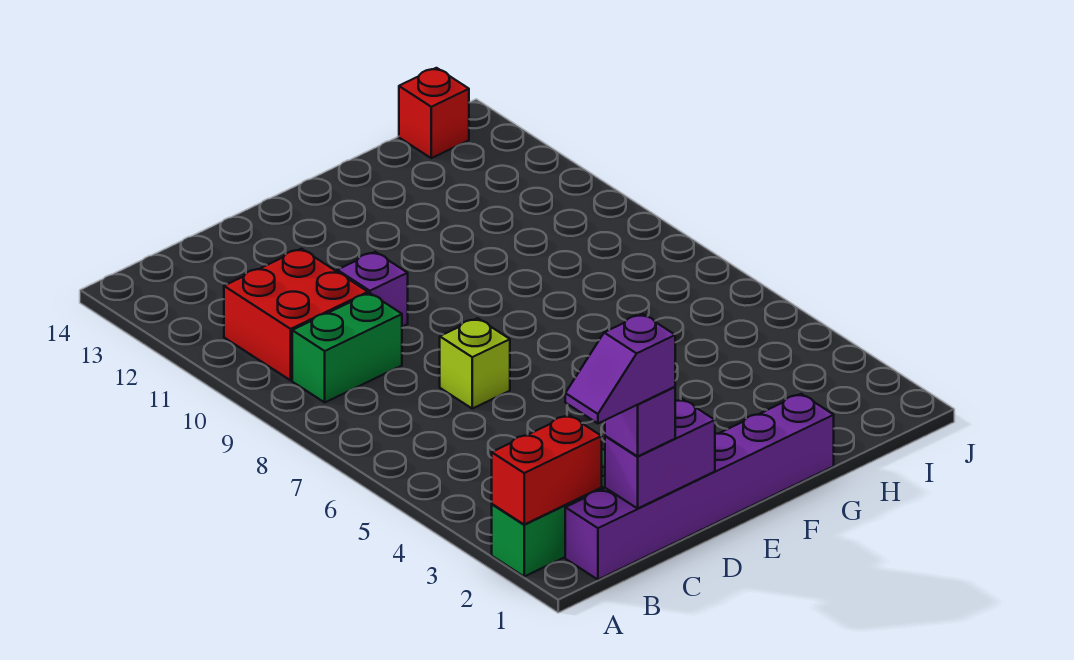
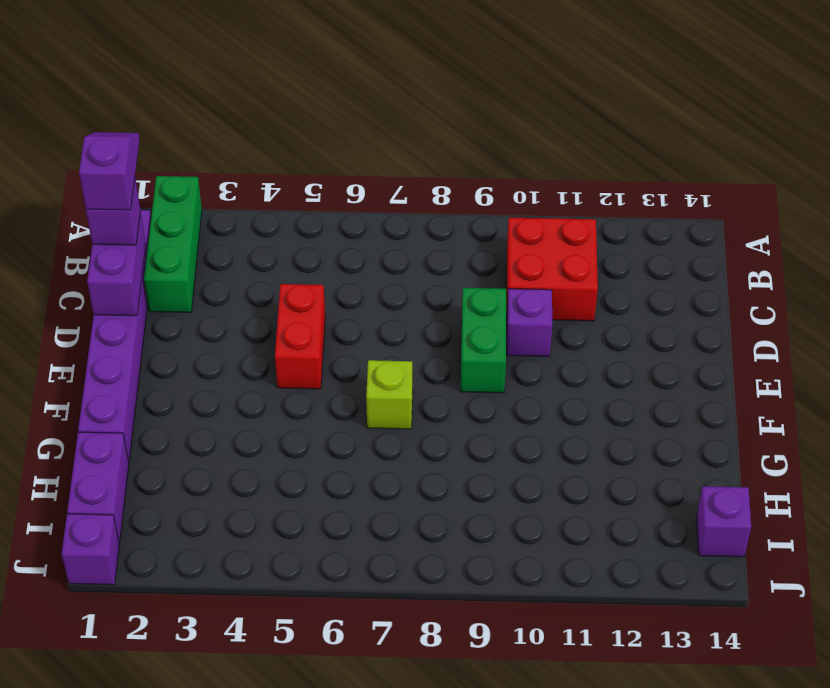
red 1x2 brick [492,415,602,524] -> red 1x2 brick moved to [275,284,325,389]
green 1x2 brick [292,293,402,402] -> green 1x2 brick moved to [461,288,506,393]
lime 1x1 brick [440,318,510,409] -> lime 1x1 brick moved to [366,360,413,429]
none -> purple 1x2 brick [67,432,129,542]
red 1x1 brick [399,68,469,158] -> purple 1x1 brick [697,486,751,557]
none -> purple 1x1 brick [62,514,119,585]

